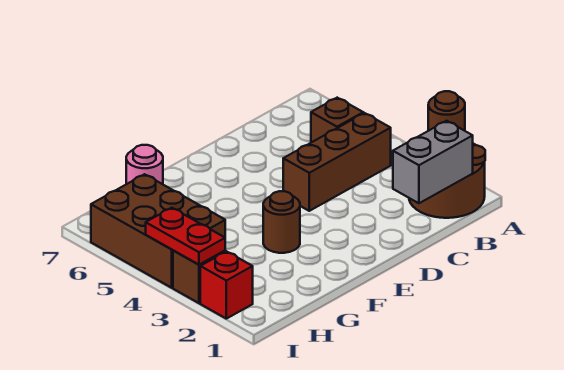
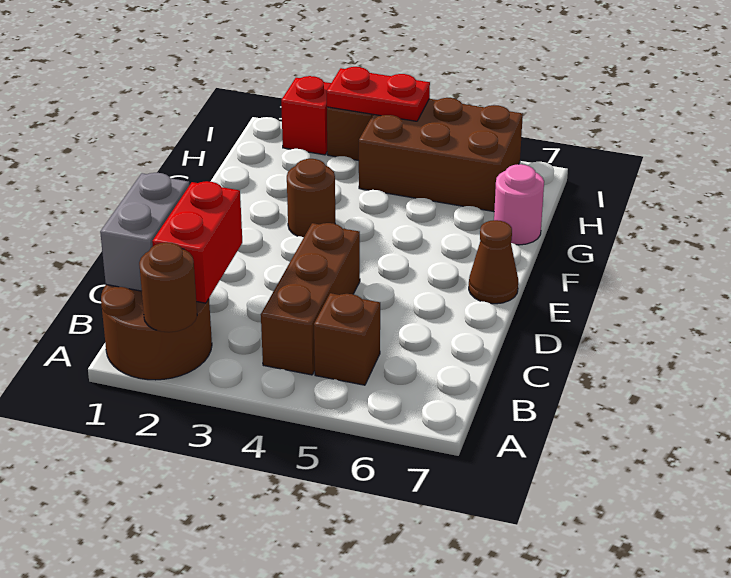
none -> red 1x2 brick [152,181,242,303]
none -> brown 1x1 cone [469,220,518,304]

